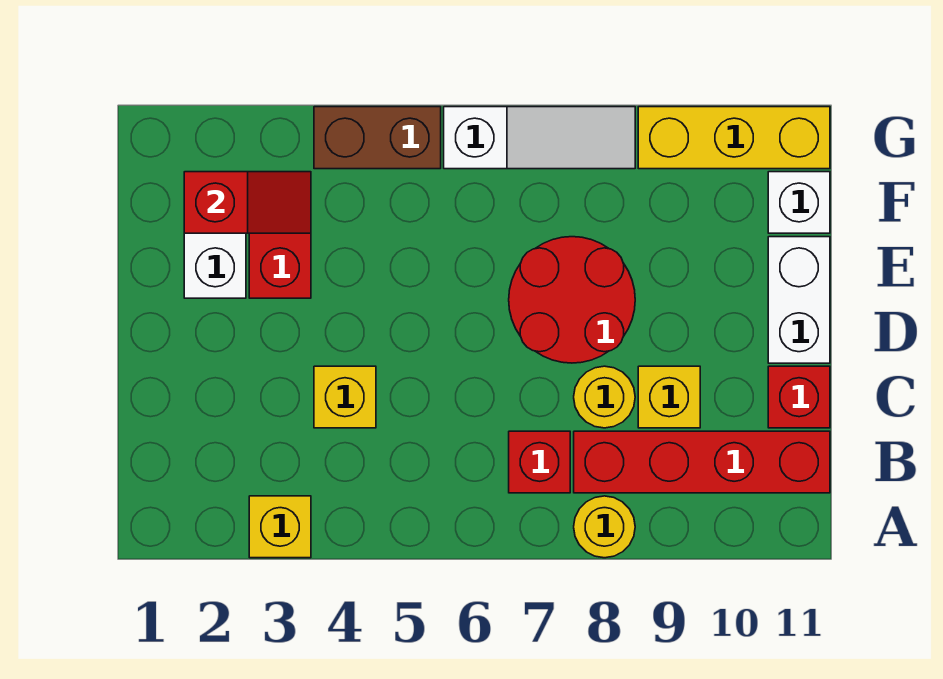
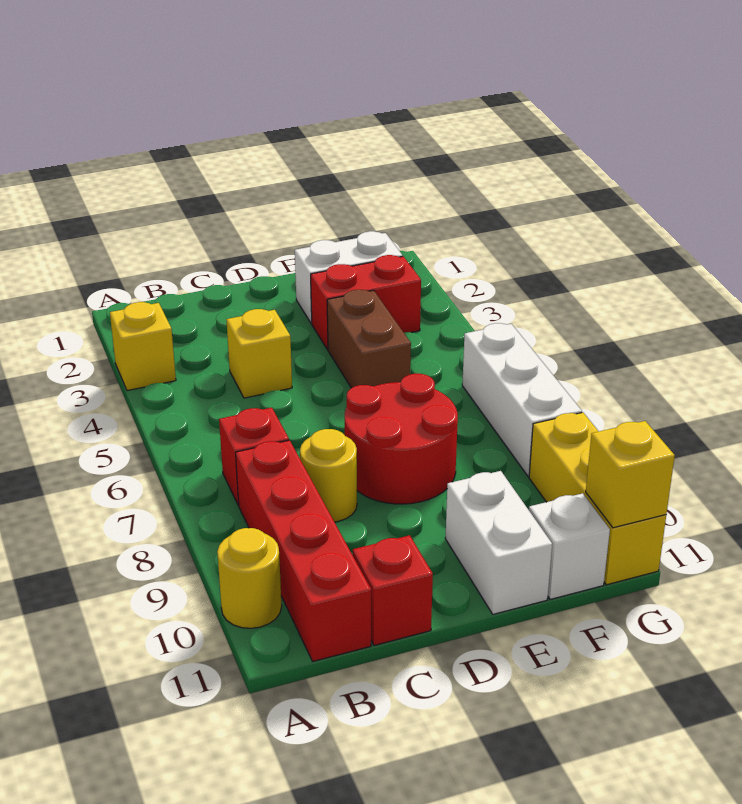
yellow 1x1 round brick [574,496,635,558] -> yellow 1x1 round brick moved to [217,528,282,628]
yellow 1x1 brick [638,366,700,428] -> yellow 1x1 brick moved to [586,421,675,528]
white 1x2 brick [768,237,830,363] -> white 1x2 brick turned to [445,471,552,614]
red 1x2 slope [184,172,311,233] -> none
brown 1x2 brick [314,107,441,169] -> brown 1x2 brick moved to [327,290,411,388]
white 1x3 slope [444,107,635,169] -> white 1x3 brick [462,323,582,476]

